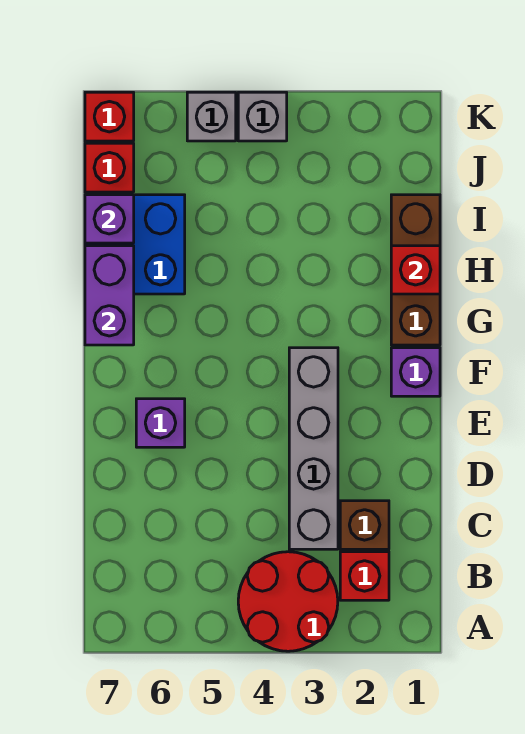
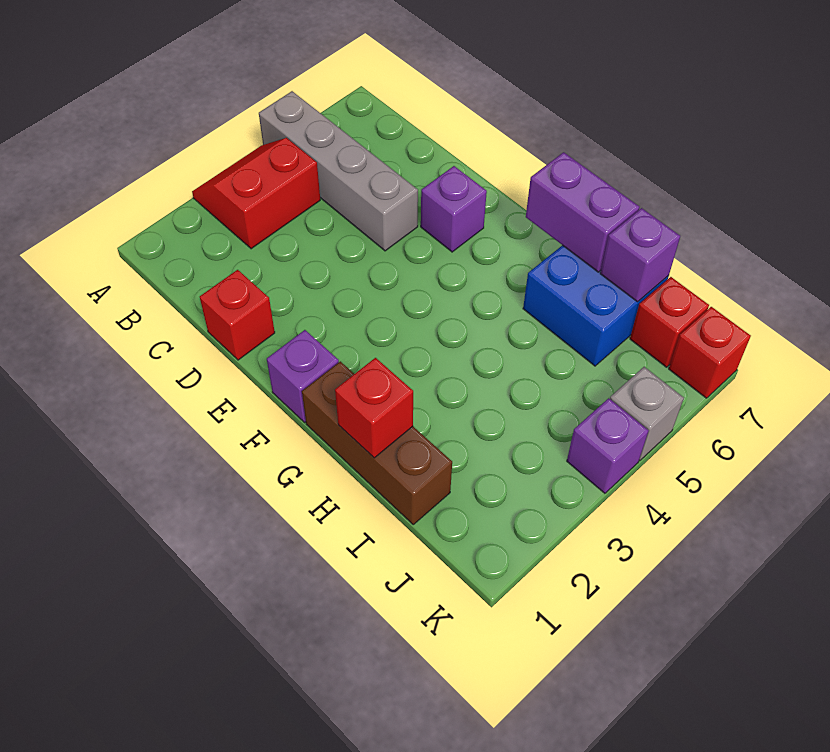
red 2x2 round brick [238,552,338,651] -> red 2x2 slope [192,138,320,249]
red 1x1 brick [340,552,389,600] -> red 1x1 brick moved to [200,270,275,360]
brown 1x1 brick [340,501,389,549] -> none
grey 1x4 brick [289,348,338,549] -> grey 1x4 brick moved to [259,91,418,251]
grey 1x1 brick [238,92,287,141] -> purple 1x1 brick [567,398,649,493]

